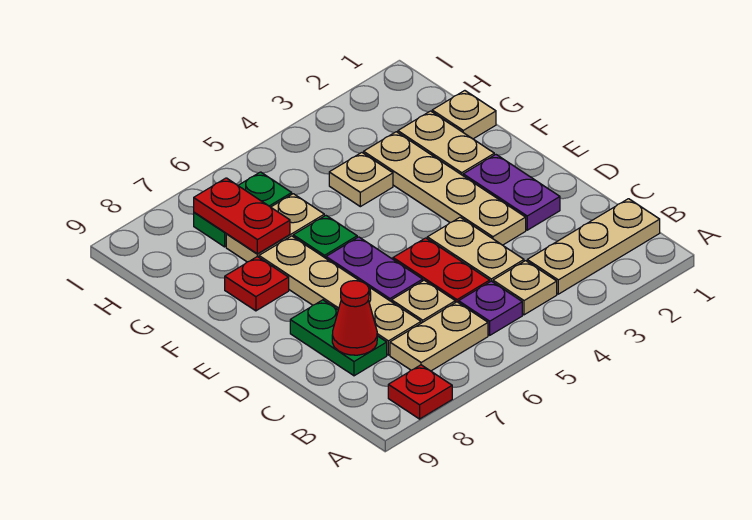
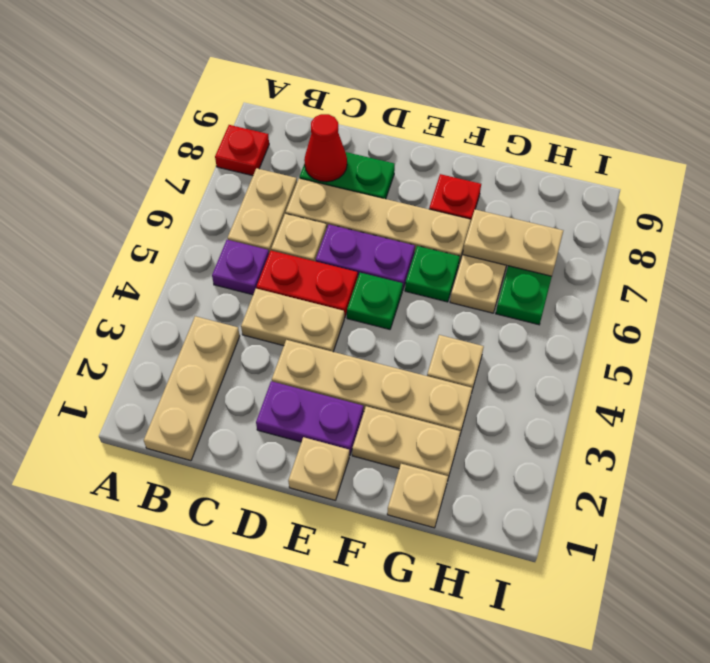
tan 1x1 plate [493,261,557,315] -> tan 1x1 plate moved to [288,437,349,500]
none -> green 1x1 plate [347,273,403,329]
red 1x2 plate [194,178,290,254] -> tan 1x2 plate [463,210,563,276]

